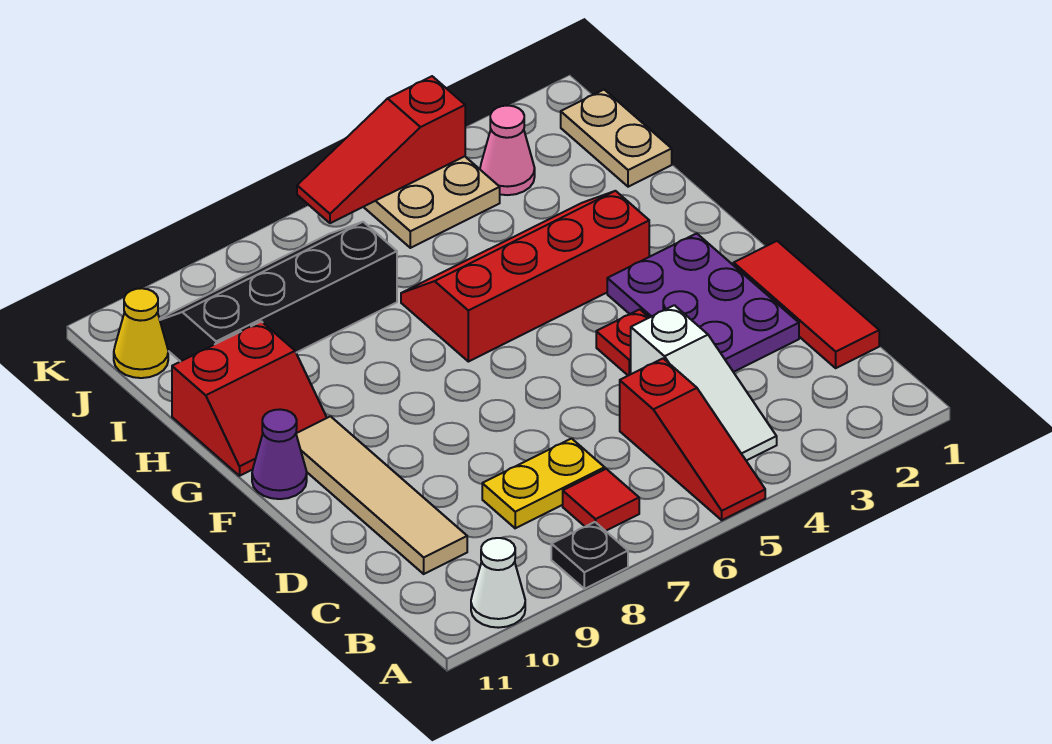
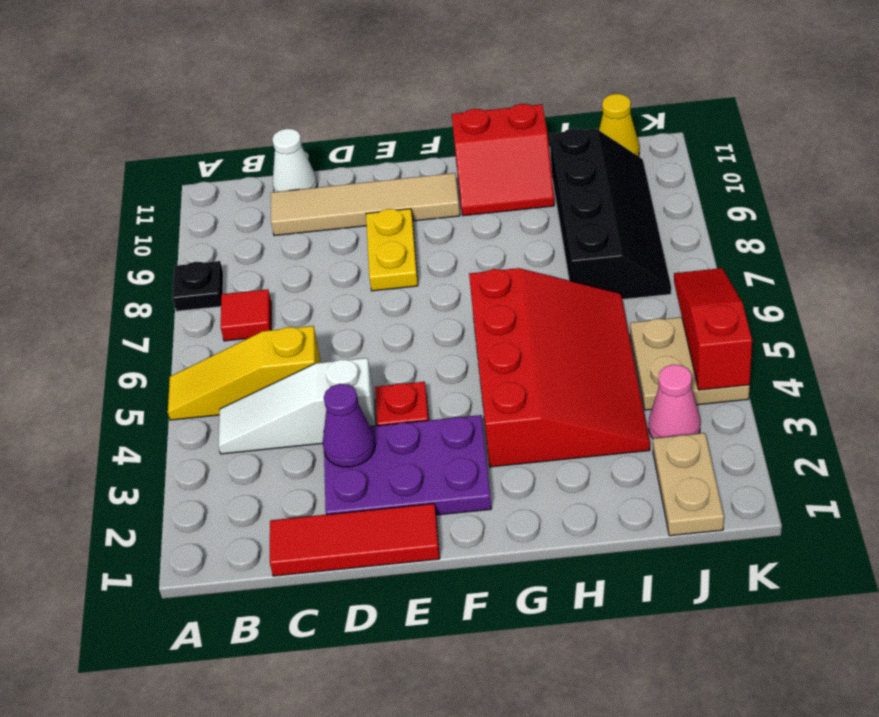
red 1x3 slope [620,358,765,520] -> yellow 1x3 slope [168,326,321,420]
white 1x1 cone [471,538,525,628] -> white 1x1 cone moved to [272,129,317,192]
yellow 1x2 plate [482,439,605,528] -> yellow 1x2 plate moved to [366,209,418,291]
purple 1x1 cone [252,409,307,499] -> purple 1x1 cone moved to [323,384,375,467]
red 2x4 slope [401,191,649,362] -> red 3x4 slope [469,268,650,467]
red 2x2 slope [172,321,327,476] -> red 2x2 slope turned to [452,104,554,216]
tan 1x2 plate [561,90,672,187] -> tan 1x2 plate turned to [653,433,724,536]

